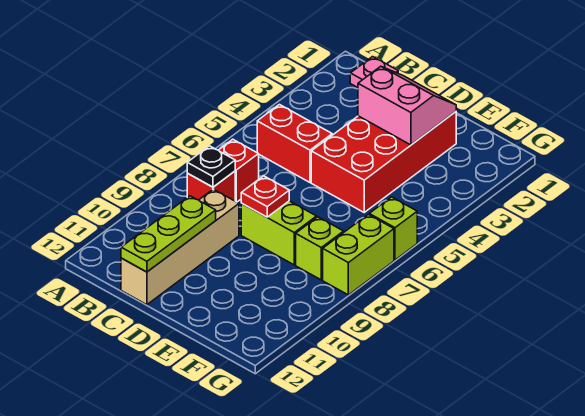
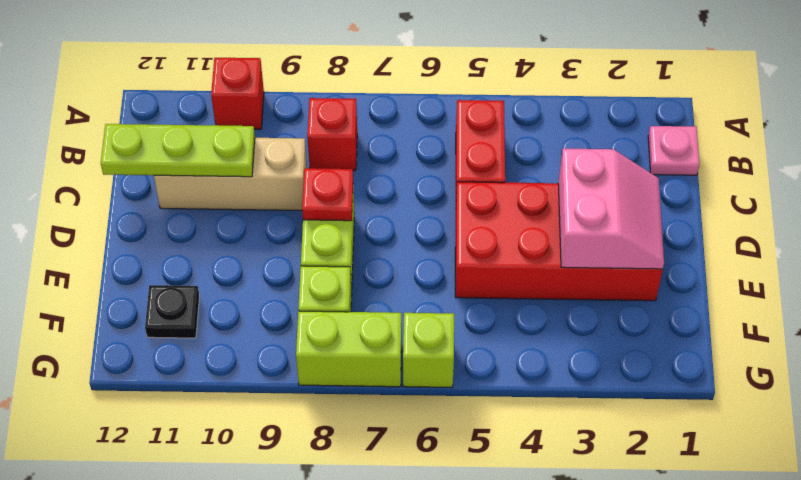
red 1x1 brick [219,139,259,202] -> red 1x1 brick moved to [211,58,264,129]
black 1x1 plate [187,146,235,187] -> black 1x1 plate moved to [145,285,199,338]
tan 1x4 brick [121,189,239,305] -> tan 1x3 brick [154,138,307,210]

